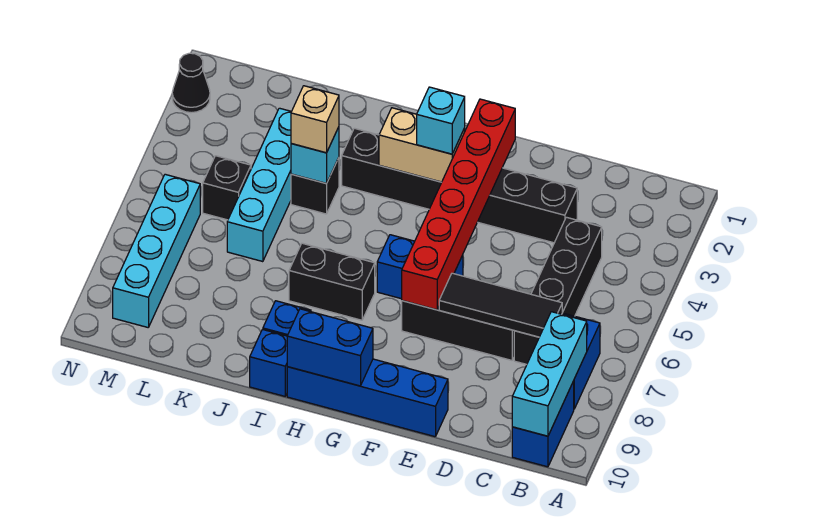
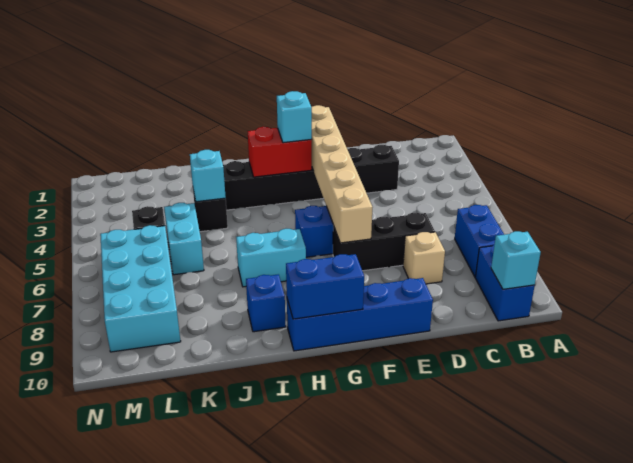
cyan 1x3 brick [512,312,587,436] -> cyan 1x1 brick [491,231,541,289]
black 1x4 brick [514,217,602,364] -> none
black 1x3 tile [439,273,562,337] -> none
red 1x6 brick [402,99,515,310] -> tan 1x6 brick [311,105,373,243]
tan 1x2 brick [379,108,465,182] -> red 1x2 brick [248,127,312,177]
black 1x2 brick [289,243,375,320] -> cyan 1x2 brick [236,228,306,287]
blue 1x1 brick [250,330,287,396] -> none
tan 1x1 brick [291,86,339,153] -> tan 1x1 brick moved to [403,232,445,284]
cyan 1x4 brick [227,108,291,262] -> cyan 1x2 brick [164,203,204,275]
cyan 1x4 brick [113,174,200,327] -> cyan 2x4 brick [100,225,181,352]
black 1x1 cone [172,53,210,113] -> none

